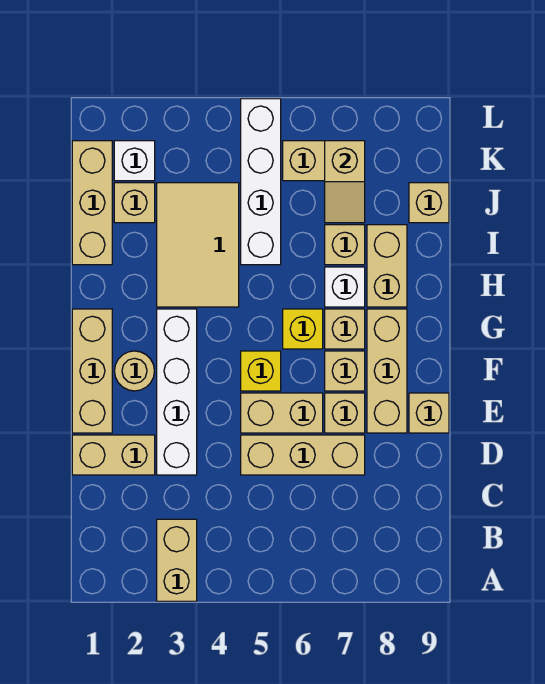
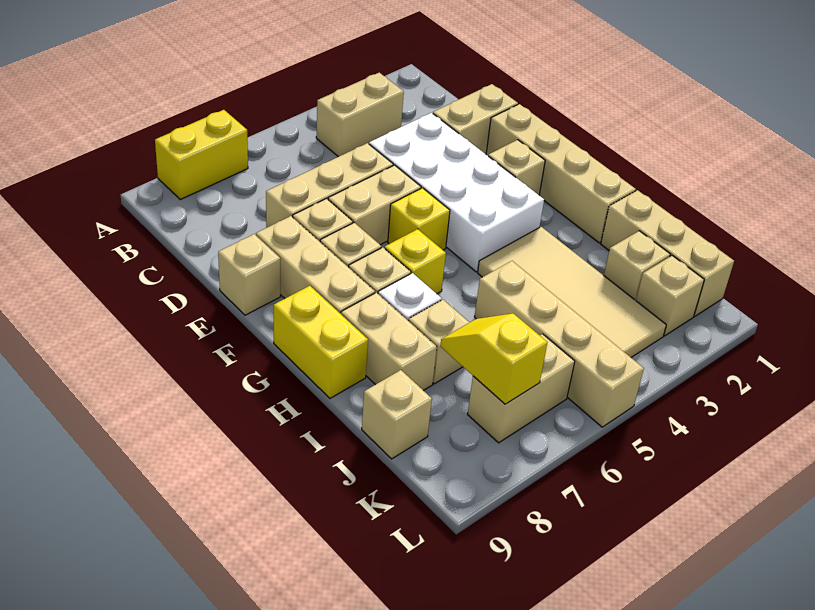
tan 1x2 brick [157,519,197,601] -> tan 1x2 brick turned to [316,73,404,157]
none -> yellow 1x2 brick [155,110,248,200]
white 1x4 brick [157,309,197,475] -> white 2x4 brick [369,113,544,272]
tan 1x3 brick [72,309,112,433] -> tan 1x4 brick [486,104,636,243]
tan 1x1 round brick [115,351,154,391] -> tan 1x1 brick [488,140,545,195]
none -> yellow 1x2 brick [274,286,368,398]
tan 2x3 tile [157,183,239,307] -> tan 2x4 tile [478,227,666,357]
white 1x4 brick [241,99,281,265] -> tan 1x4 brick [475,261,644,427]
tan 1x2 slope [325,141,365,223] -> yellow 1x2 slope [440,313,547,404]
white 1x1 brick [114,141,155,181] -> tan 1x1 brick [636,256,704,336]

